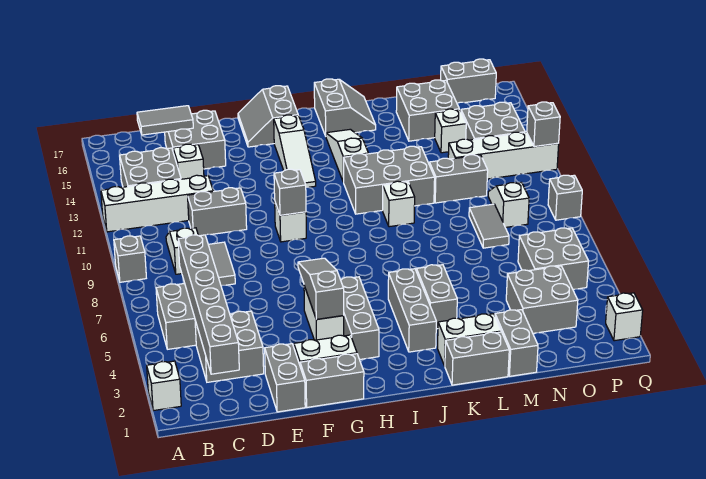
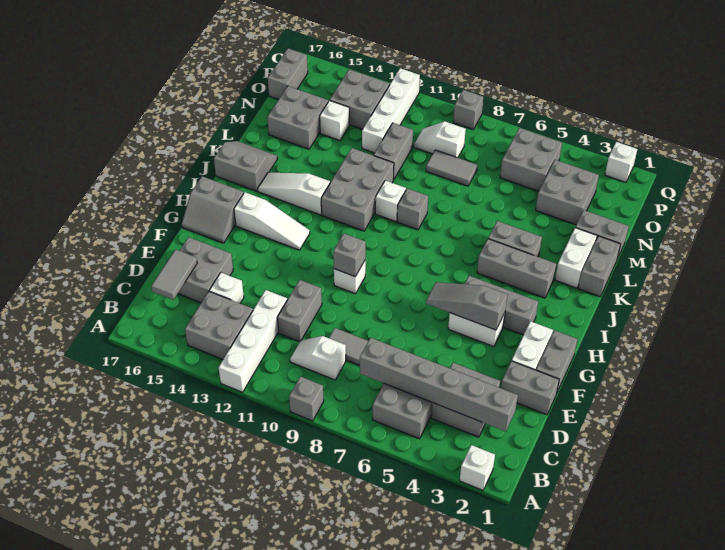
grey 1x1 brick [527,102,560,147] -> grey 1x1 brick moved to [397,188,428,230]

